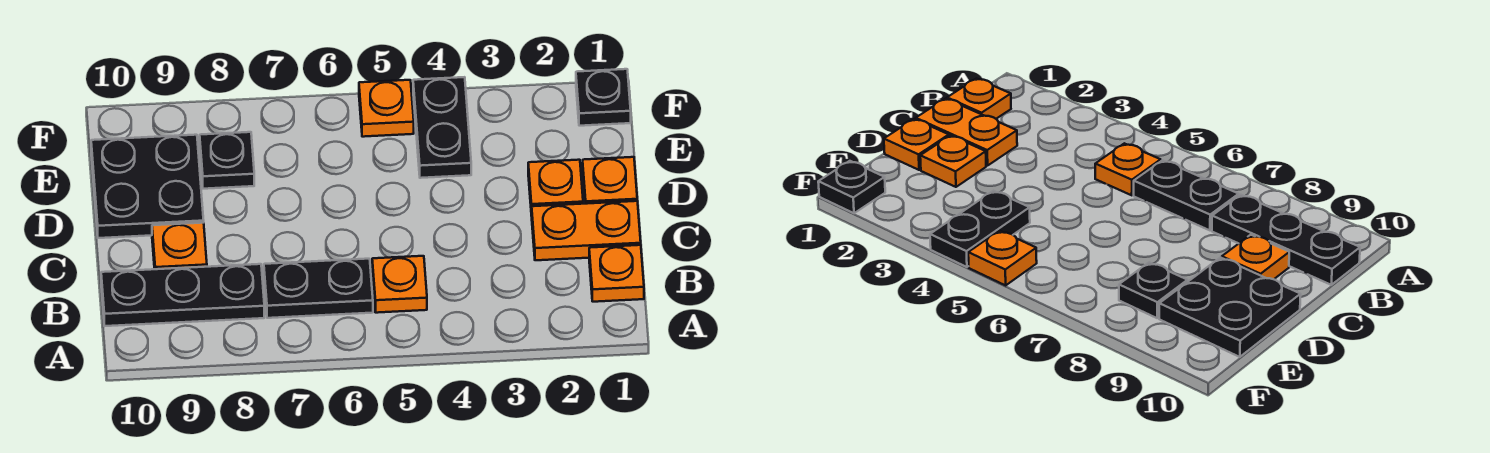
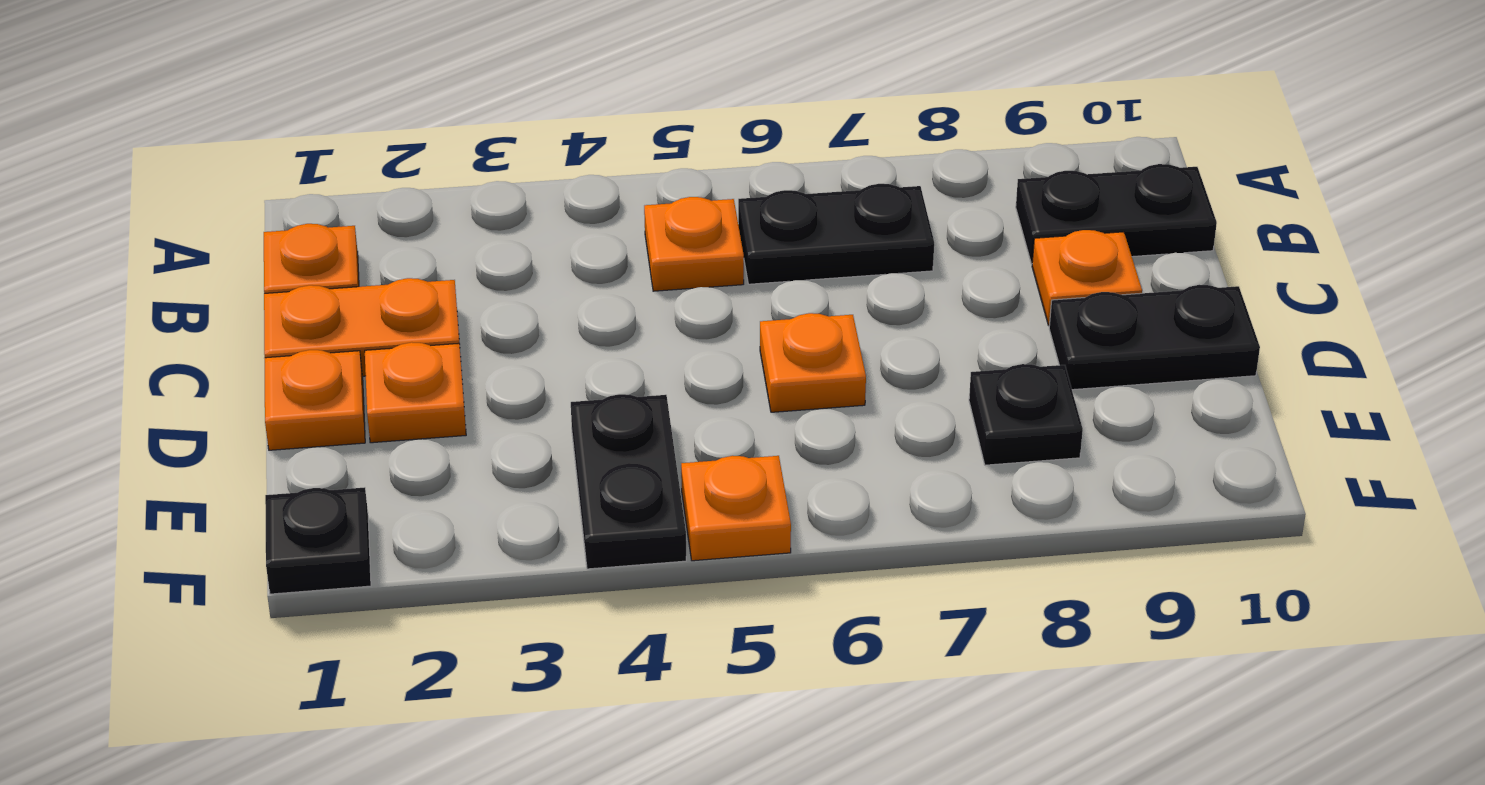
black 1x3 plate [101,264,264,326] -> black 1x2 plate [1016,164,1217,264]
none -> orange 1x1 plate [760,313,866,412]
black 2x2 plate [91,135,204,238] -> black 1x2 plate [1049,285,1260,390]

